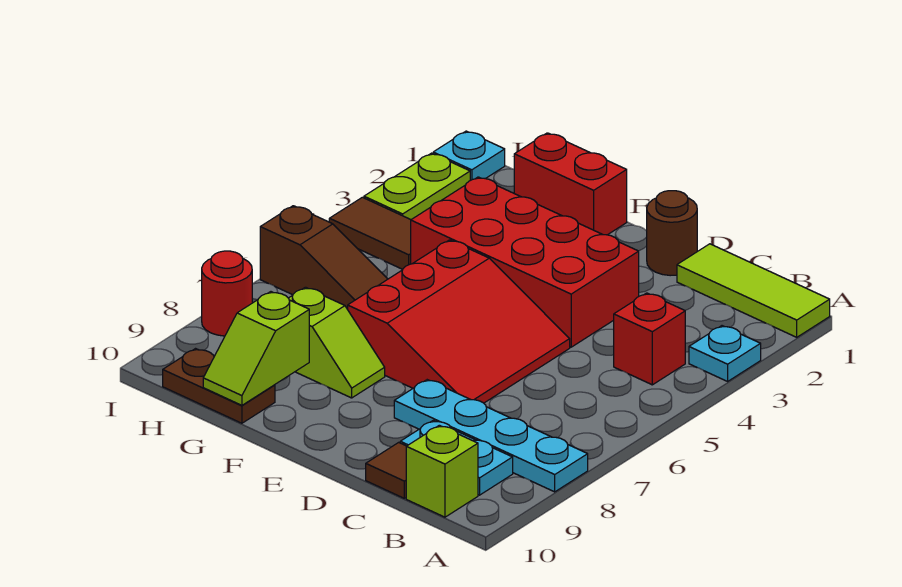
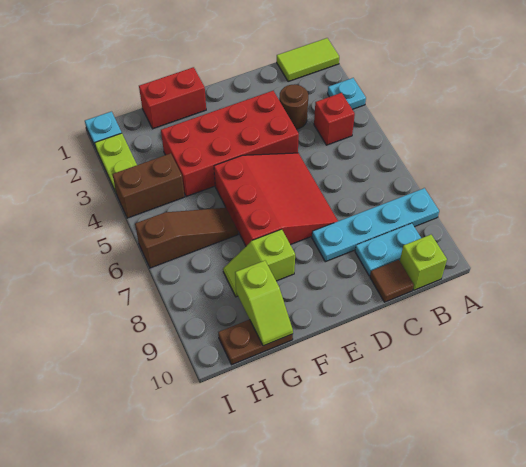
lime 1x3 tile [677,244,830,337] -> lime 1x2 tile [277,38,339,82]
brown 1x1 round brick [647,191,697,276] -> brown 1x1 round brick moved to [279,84,308,129]
lime 1x2 slope [289,287,385,398] -> lime 1x2 slope turned to [223,229,295,297]
brown 1x2 tile [329,197,411,269] -> brown 1x2 brick [112,153,185,218]
red 1x1 round brick [202,251,252,336] -> none

